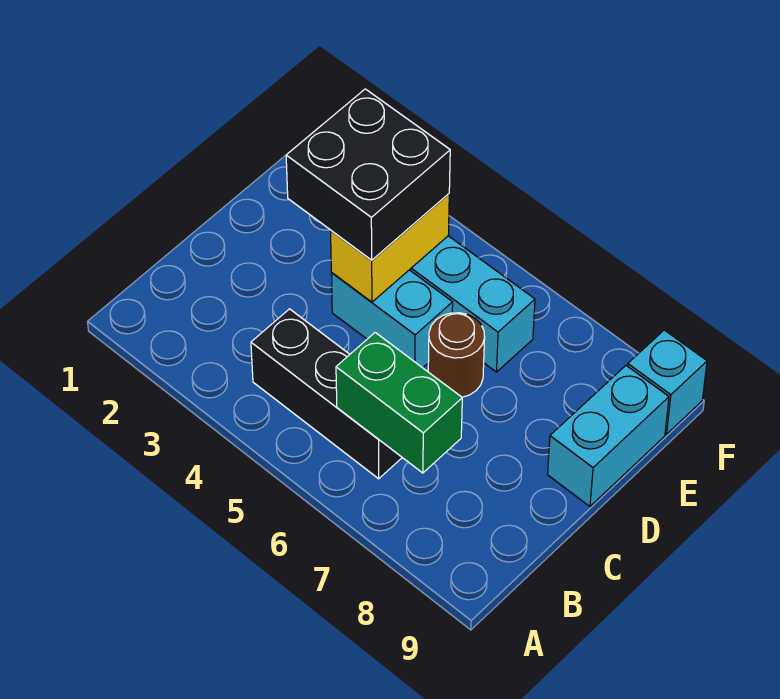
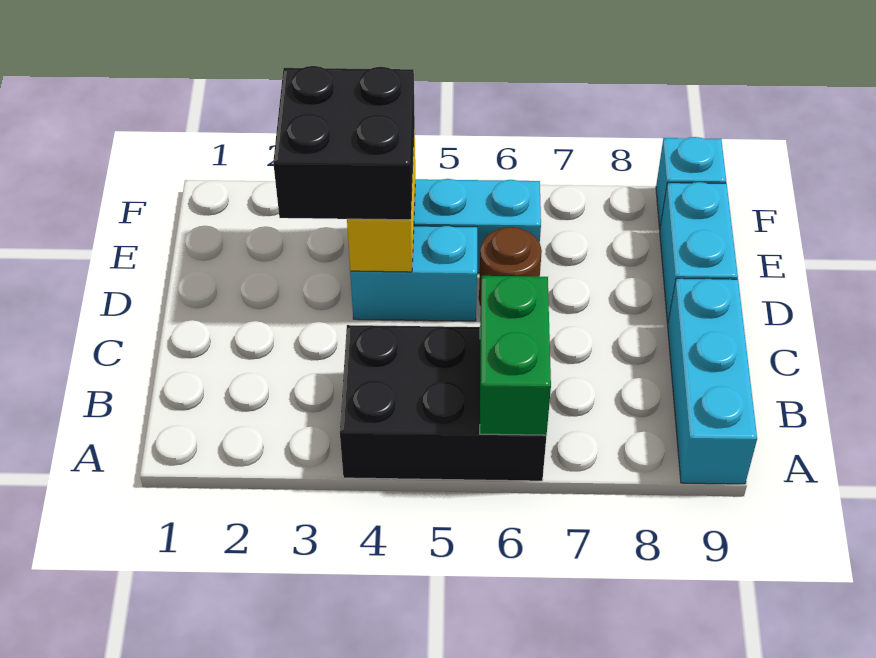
none -> cyan 1x3 brick [668,278,757,484]
black 1x3 brick [251,309,402,479] -> black 2x3 brick [340,325,546,481]
green 1x2 brick [336,333,462,473] -> green 1x2 brick turned to [480,276,551,435]

